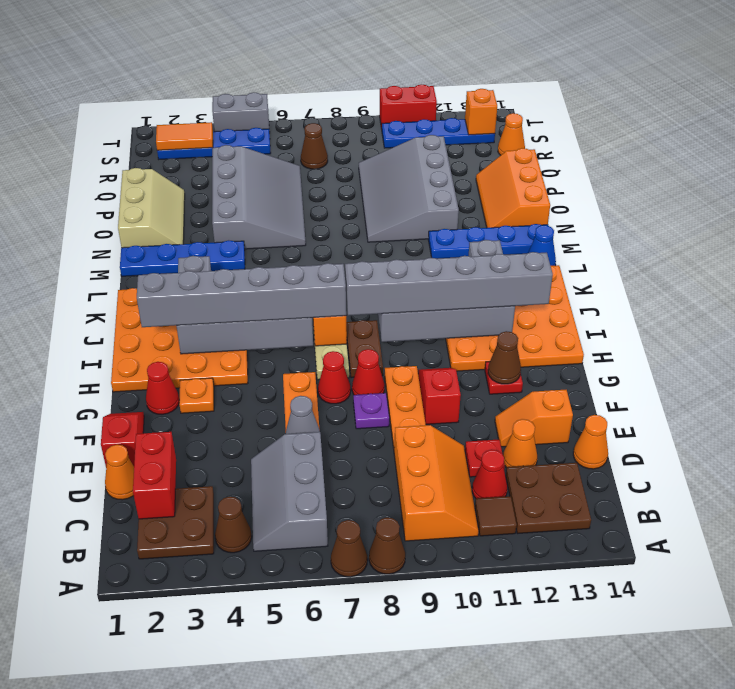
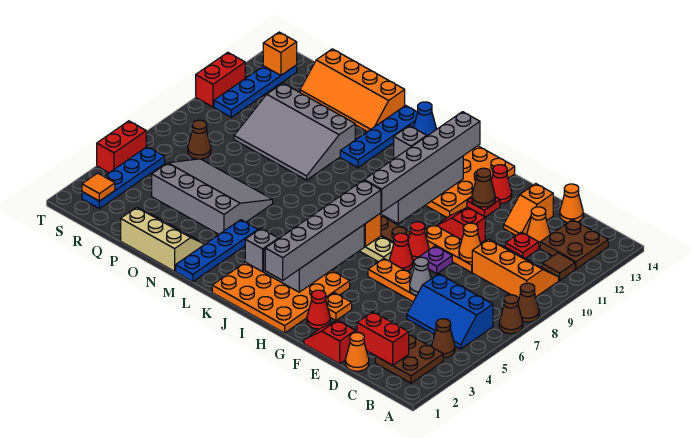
grey 2x3 slope [251,432,328,551] -> blue 2x3 slope [407,274,493,349]
red 1x1 cone [472,450,507,499] -> red 1x1 cone moved to [491,165,512,203]
orange 2x3 slope [476,148,550,228] -> orange 2x4 slope [300,49,405,132]
orange 1x1 cone [498,113,525,155] -> orange 1x1 cone moved to [459,223,481,262]
orange 1x2 tile [156,122,213,150] -> orange 1x1 tile [82,173,115,201]
grey 1x2 brick [212,92,270,133] -> red 1x2 brick [97,121,146,173]

